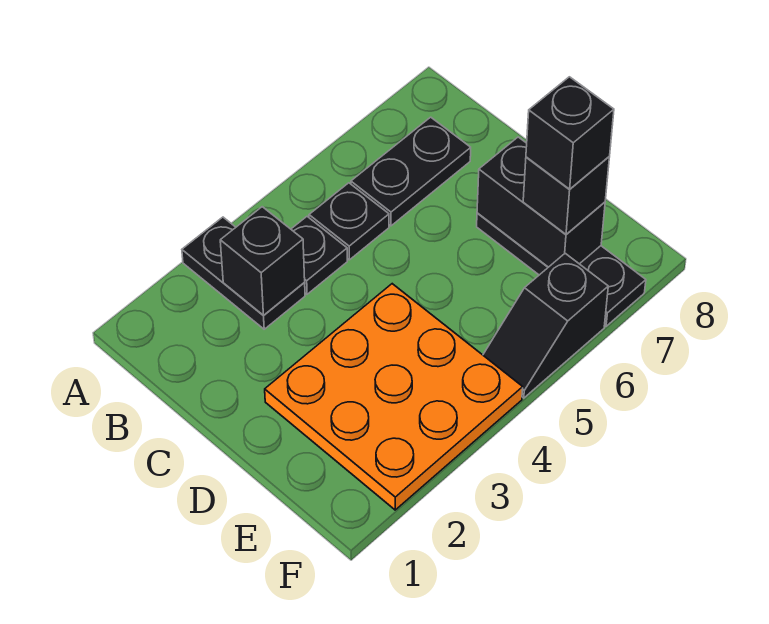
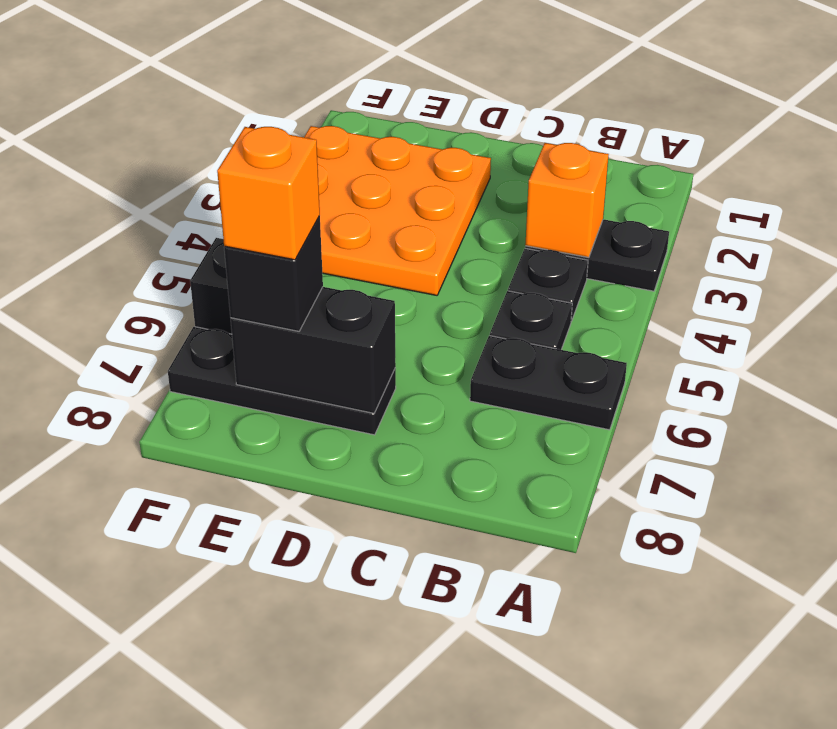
black 1x1 brick [220,207,305,316] -> orange 1x1 brick [525,143,609,257]
black 1x2 plate [351,117,471,226] -> black 1x2 plate turned to [470,336,627,430]
black 1x1 brick [526,77,614,189] -> orange 1x1 brick [217,127,320,260]

